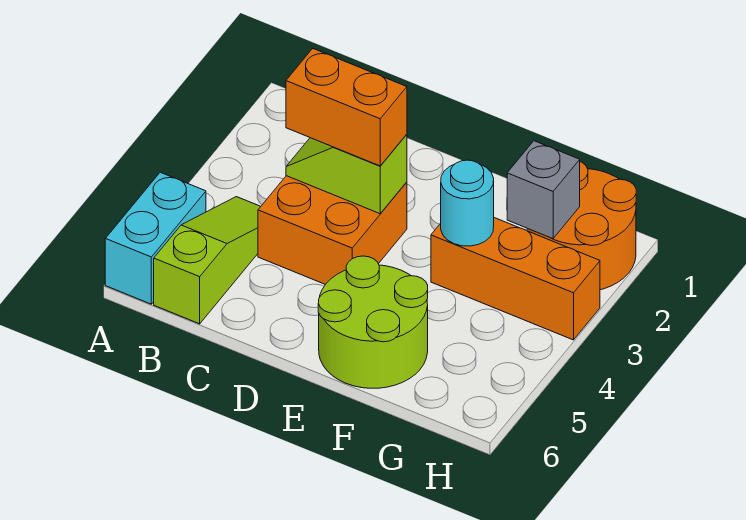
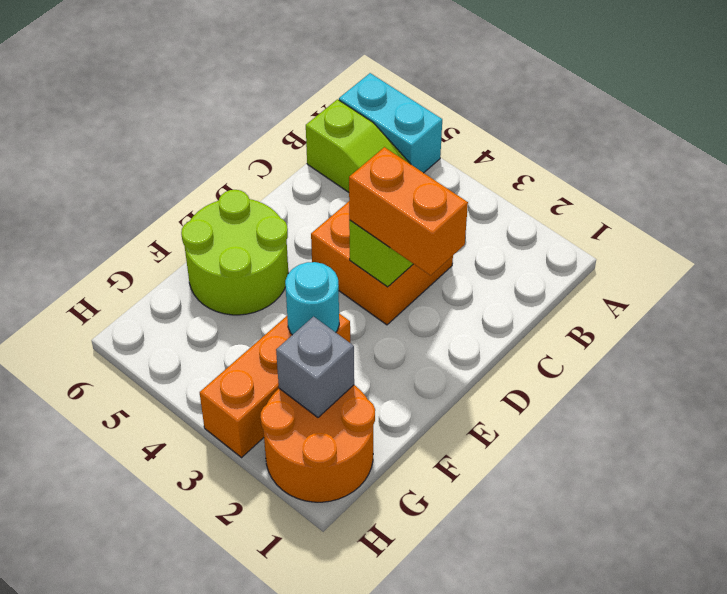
orange 1x2 brick [286,49,407,166] -> orange 1x2 brick turned to [349,147,468,275]

